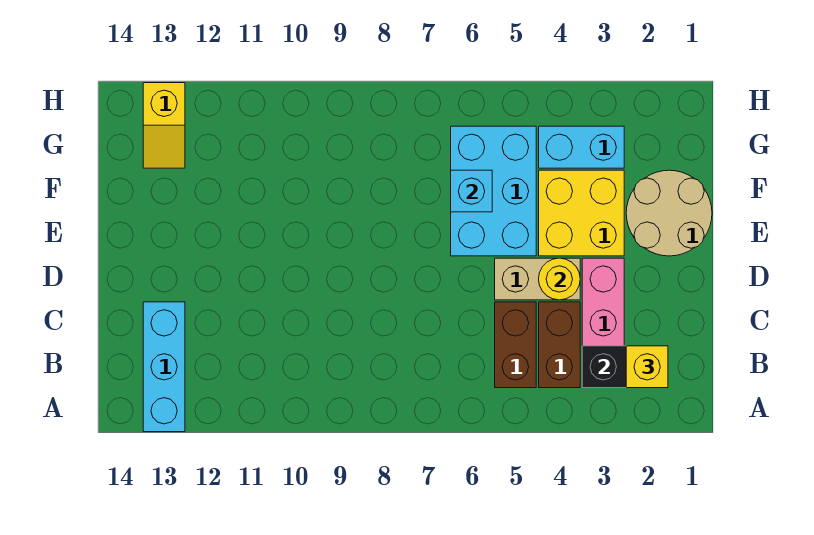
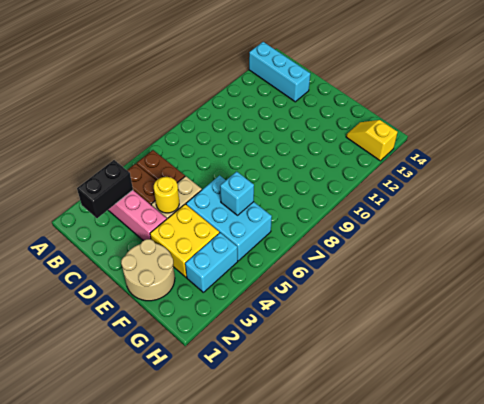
yellow 1x1 brick [626,346,668,388] -> none

